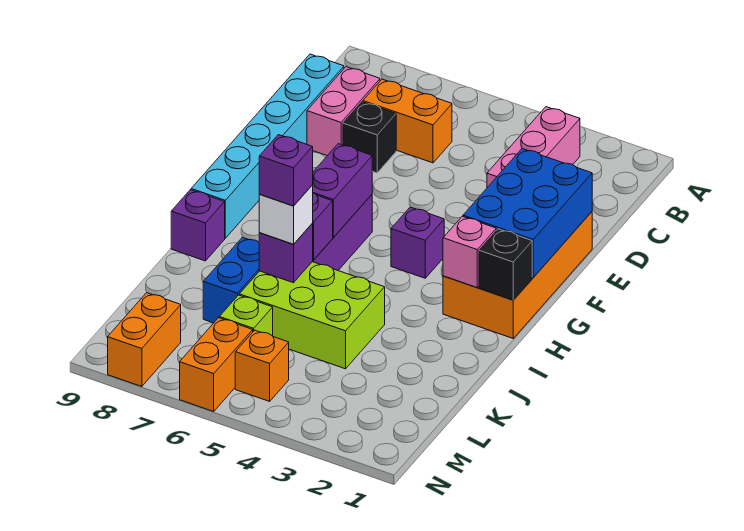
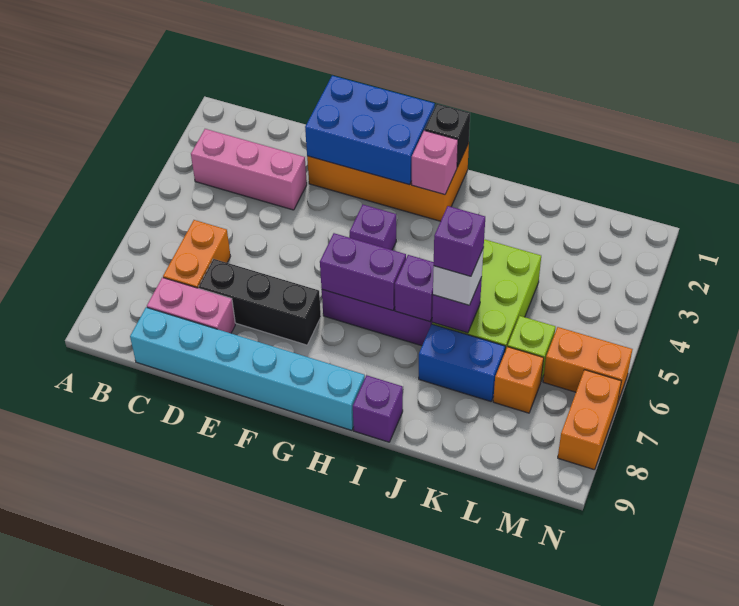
black 1x1 brick [343,102,396,173] -> black 1x3 brick [199,259,321,345]
orange 1x1 brick [235,330,289,401] -> orange 1x1 brick moved to [493,347,544,413]
orange 1x2 brick [108,293,181,387] -> orange 1x2 brick turned to [558,370,621,470]

